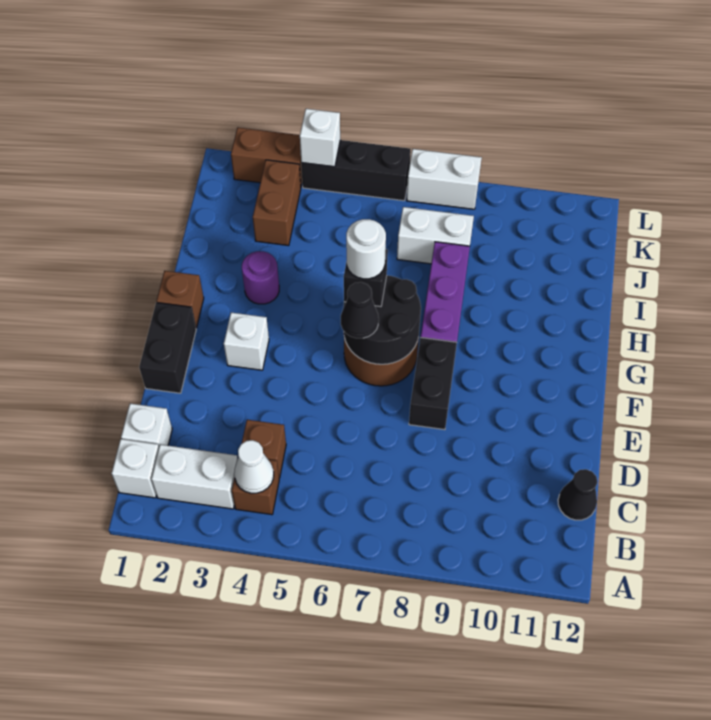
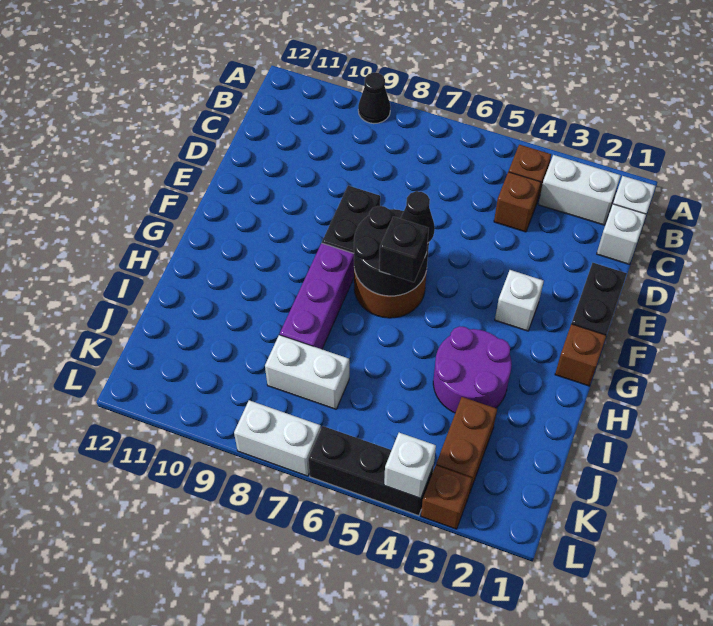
white 1x1 cone [234,440,274,493] -> none
black 1x1 cone [558,469,597,520] -> black 1x1 cone moved to [358,73,391,124]
white 1x1 round brick [346,219,386,279] -> none
purple 1x1 round brick [242,251,279,304] -> purple 2x2 round brick [433,326,512,413]
brown 1x2 brick [231,128,302,186] -> brown 1x1 brick [421,466,472,529]

